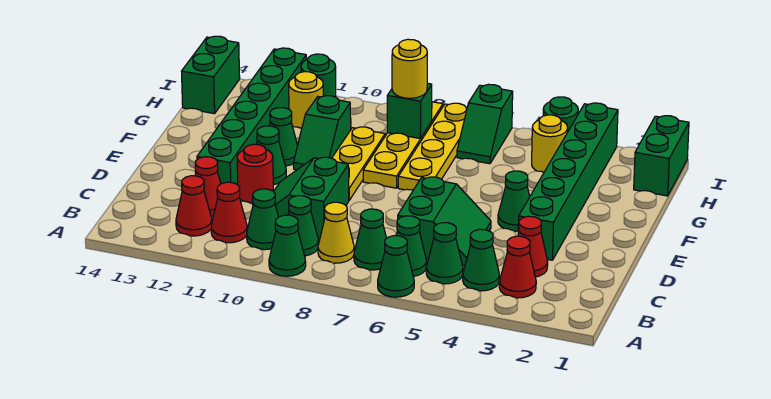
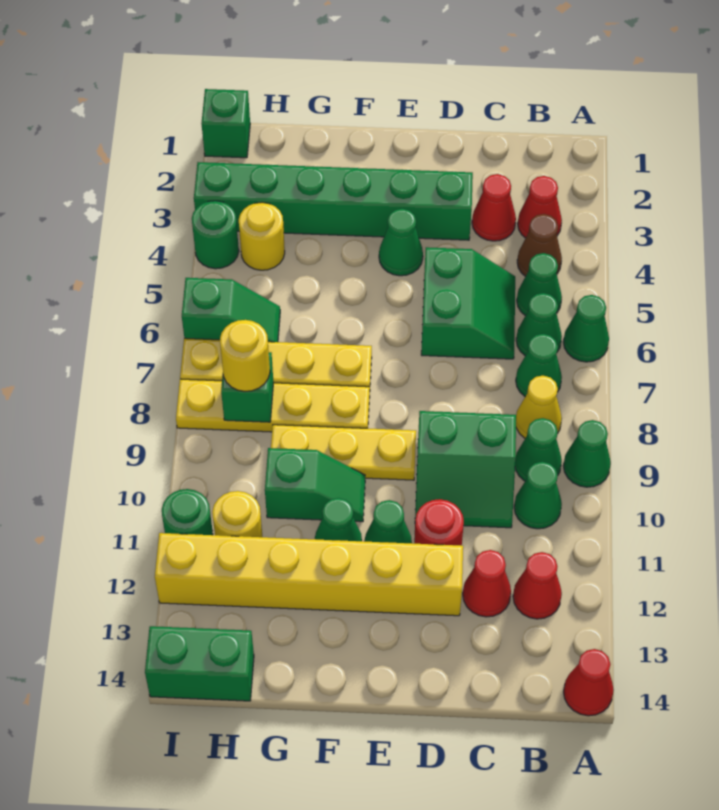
green 1x1 cone [463,229,499,291] -> brown 1x1 cone [517,214,562,276]
red 1x1 cone [211,182,247,243] -> red 1x1 cone moved to [564,649,614,716]
green 2x2 slope [398,177,491,266] -> green 2x2 slope turned to [421,247,515,359]
green 1x6 brick [197,48,306,185] -> yellow 1x6 brick [155,533,463,616]
green 1x2 brick [634,116,689,196] -> green 1x1 brick [201,89,250,158]

